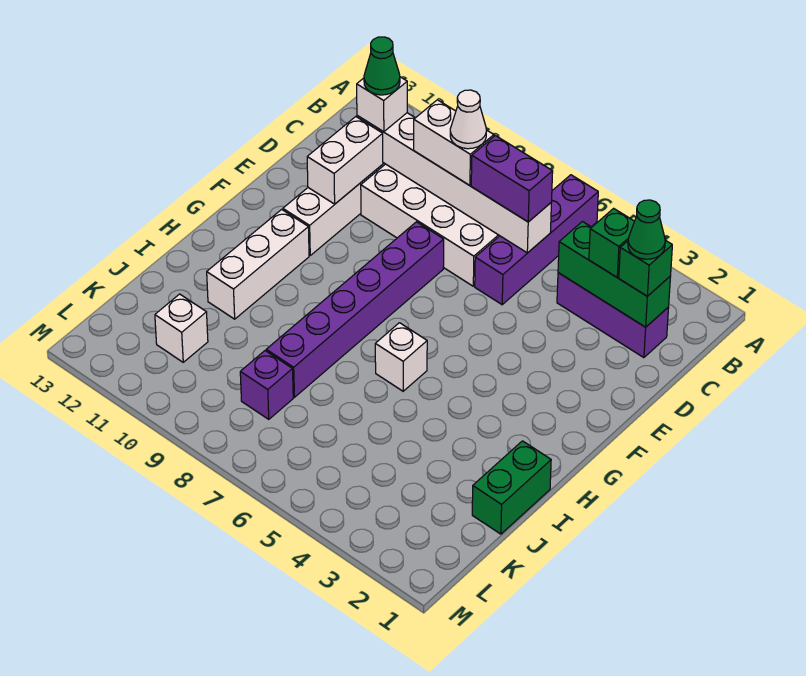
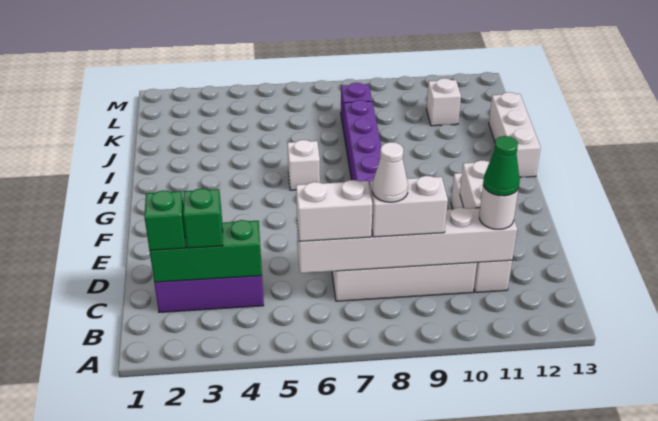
purple 1x4 brick [475,175,598,305] -> none
green 1x1 cone [628,200,665,259] -> none
purple 1x2 brick [471,136,553,222] -> white 1x2 brick [296,180,372,241]
white 1x1 brick [357,77,407,132] -> white 1x1 round brick [479,186,519,229]
white 1x3 brick [207,209,309,319] -> white 1x3 brick moved to [489,92,541,177]
green 1x2 brick [472,441,551,534] -> none

